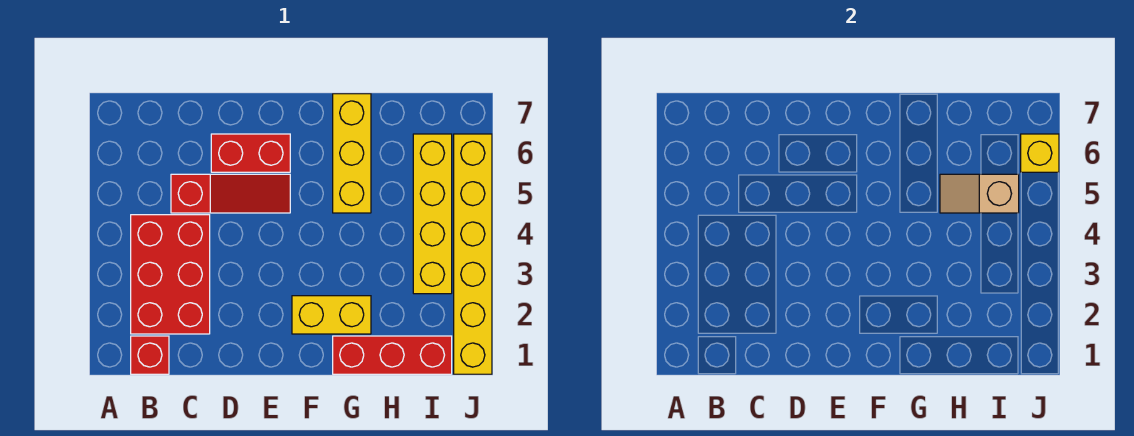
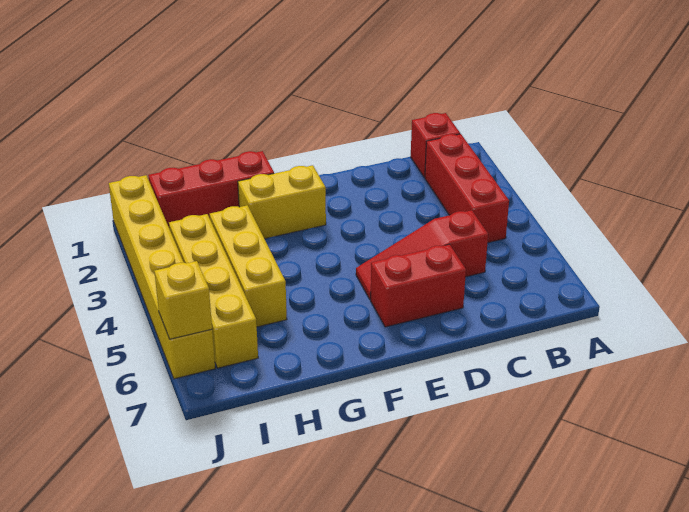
red 2x3 brick [131,215,210,334] -> red 1x3 brick [425,134,509,243]
yellow 1x3 brick [333,94,371,213] -> yellow 1x3 brick moved to [210,205,287,327]
tan 1x2 slope [940,174,1019,213] -> none

